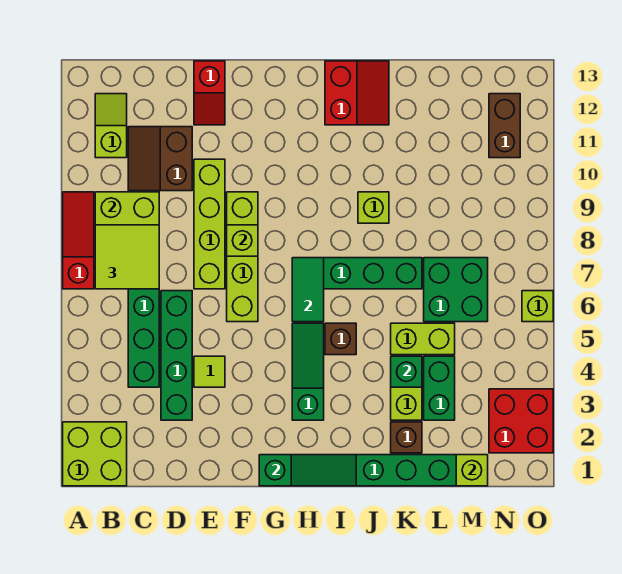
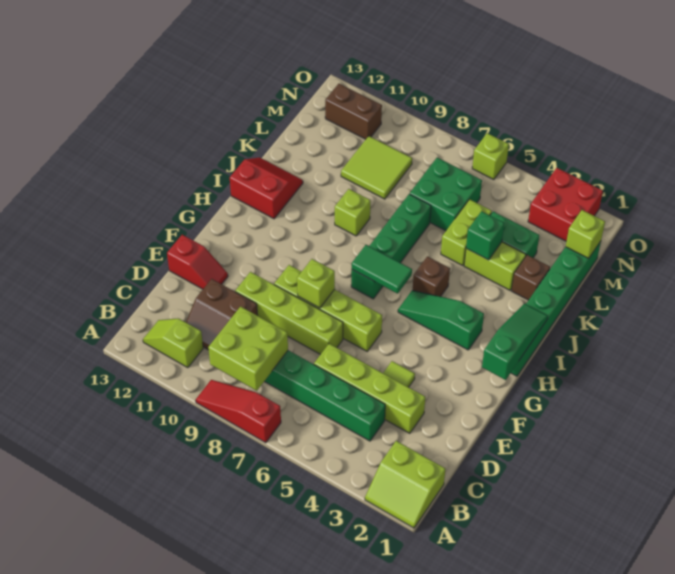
lime 2x2 brick [63,422,127,486] -> lime 2x2 slope [365,441,445,528]
lime 2x2 tile [95,225,159,289] -> lime 2x2 tile moved to [341,136,412,199]
green 1x4 brick [161,291,192,420] -> lime 1x4 brick [314,344,425,433]

